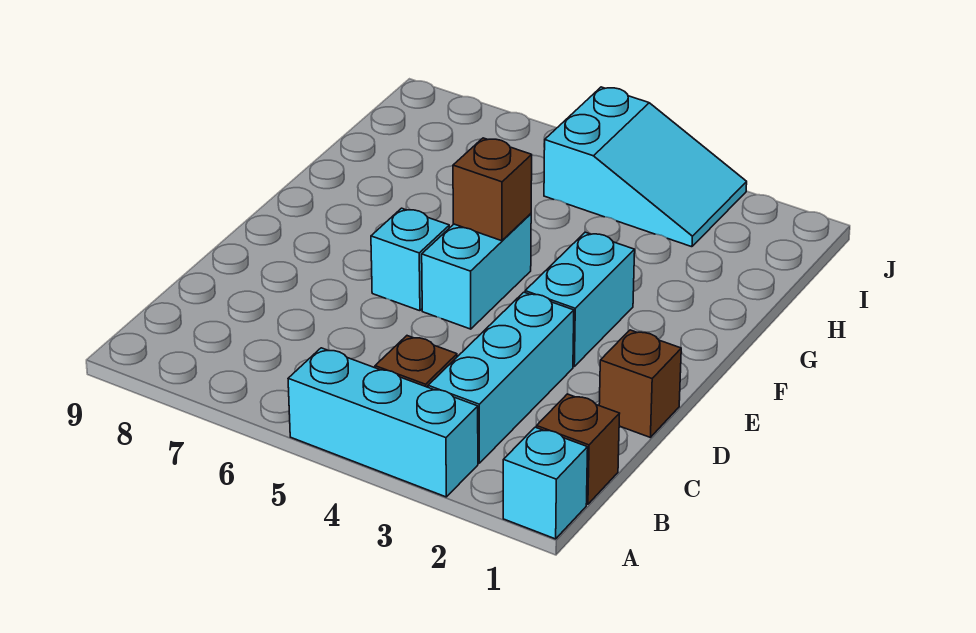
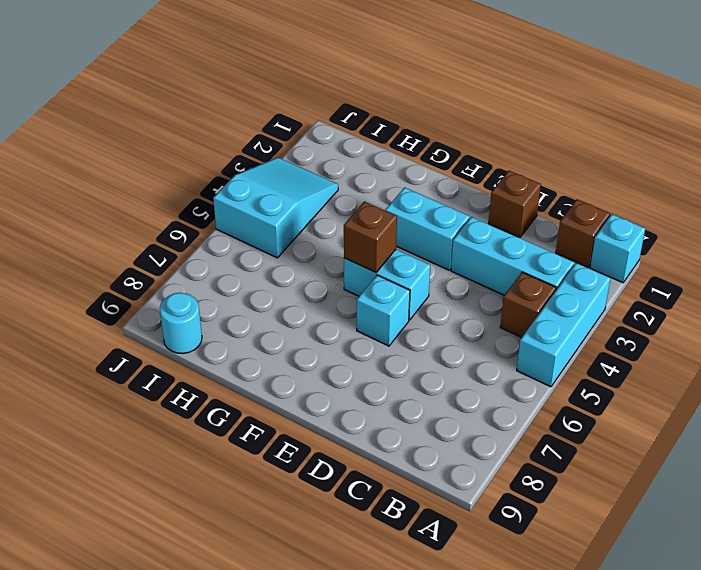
none -> cyan 1x1 round brick [160,293,202,354]

